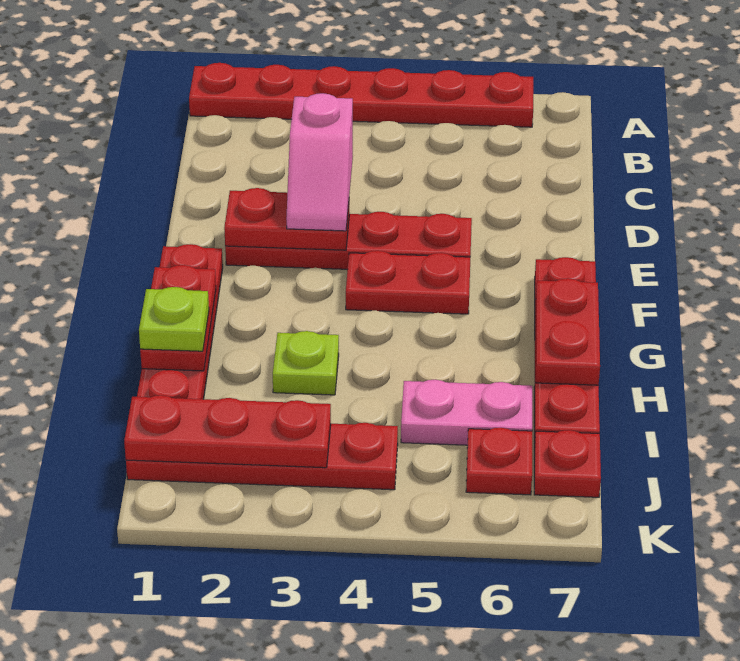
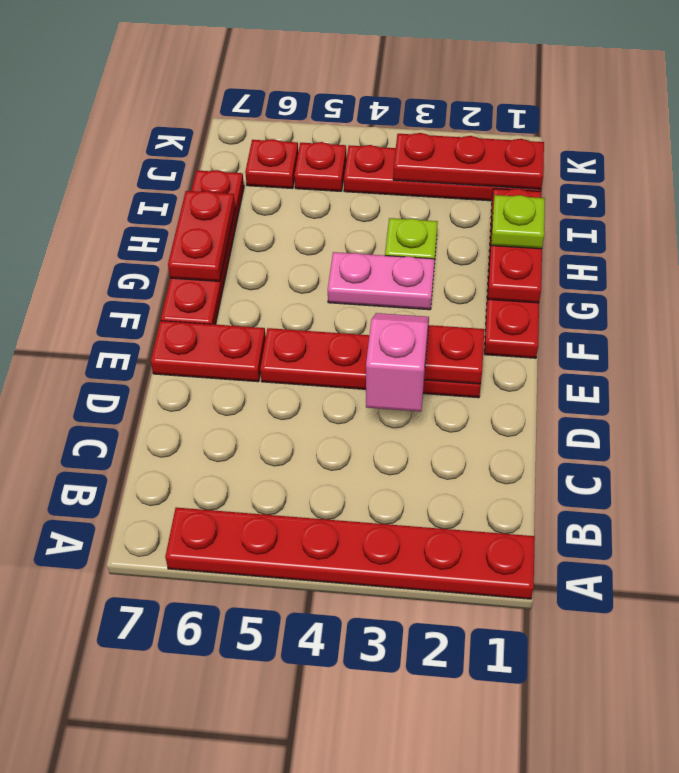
red 1x2 plate [346,251,470,314] -> red 1x2 plate moved to [151,321,266,382]
pink 1x2 plate [401,380,532,445] -> pink 1x2 plate moved to [328,252,435,310]
red 1x1 plate [534,430,601,497] -> red 1x1 plate moved to [294,142,346,191]

